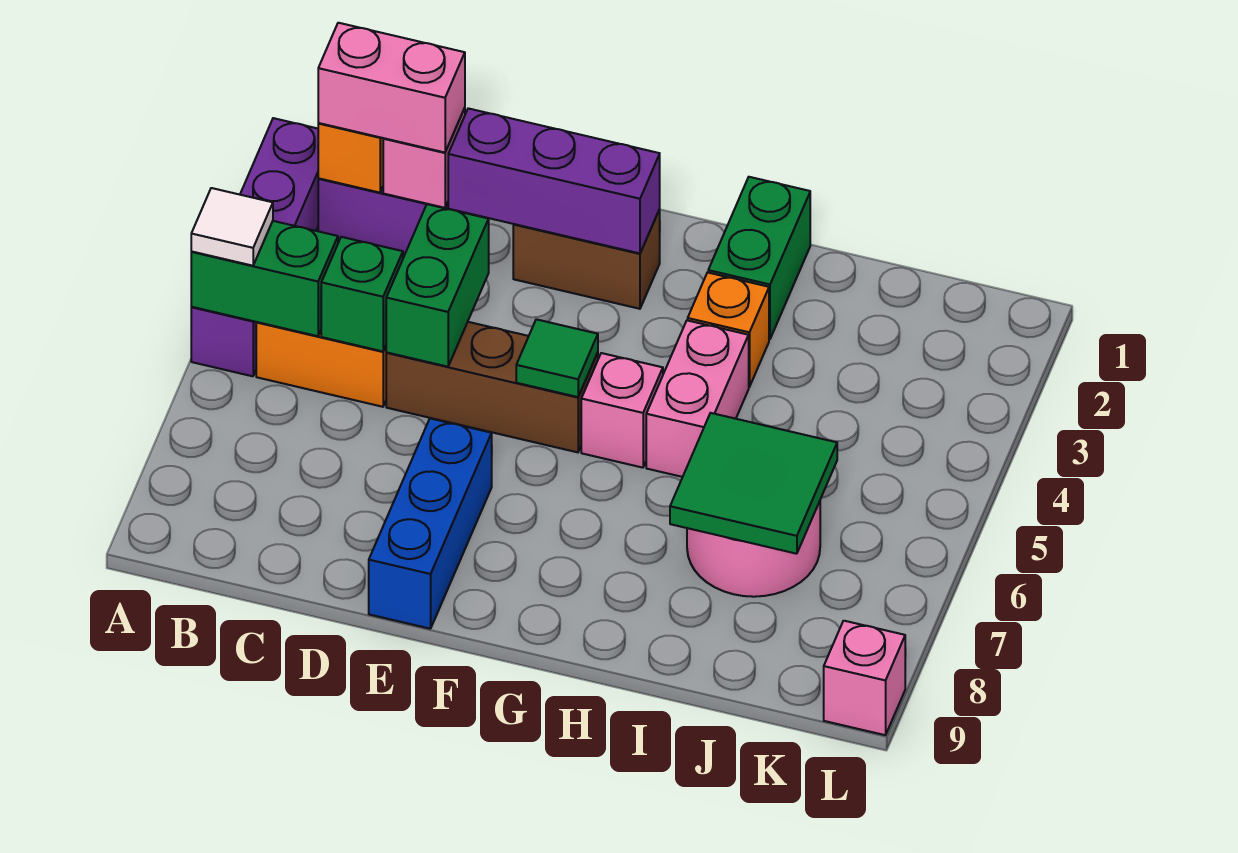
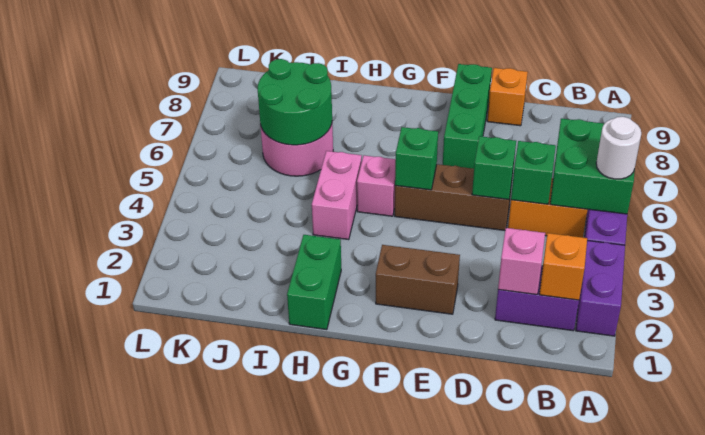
green 1x2 brick [191,221,338,336] -> green 2x2 brick [550,119,635,214]
white 1x1 tile [191,188,273,266] -> white 1x1 round brick [596,117,641,179]
pink 1x2 brick [318,23,465,152] -> none
purple 1x3 brick [448,108,660,253] -> none
green 1x2 brick [386,204,489,367] -> green 1x1 brick [472,136,516,200]
blue 1x3 brick [369,418,492,629] -> green 1x3 brick [443,64,492,169]
green 1x1 tile [516,319,598,397] -> green 1x1 brick [395,127,438,190]
orange 1x1 brick [688,273,769,387] -> orange 1x1 brick moved to [487,68,528,126]
green 2x2 tile [670,413,837,554] -> green 2x2 round brick [258,59,332,145]
pink 1x1 brick [824,621,905,735] -> none

